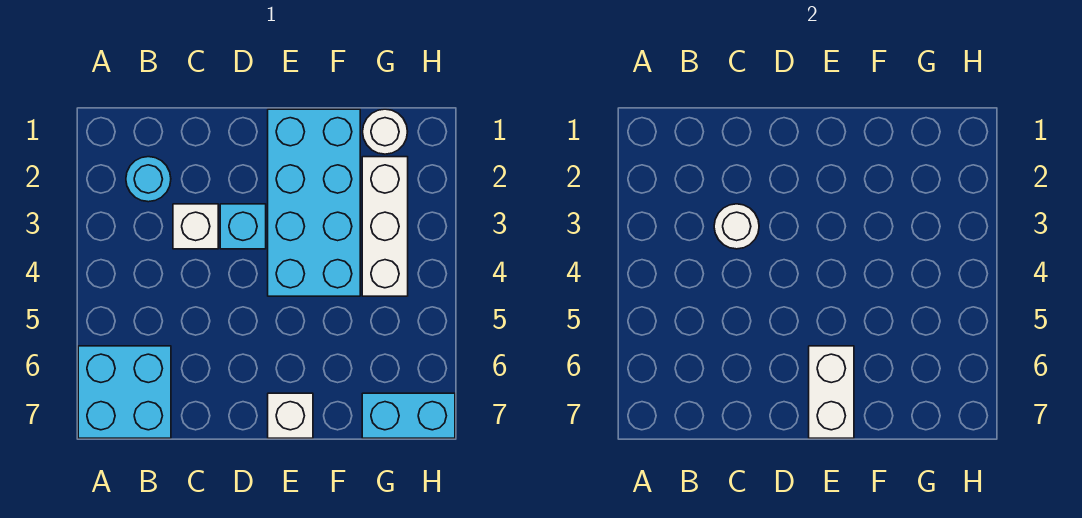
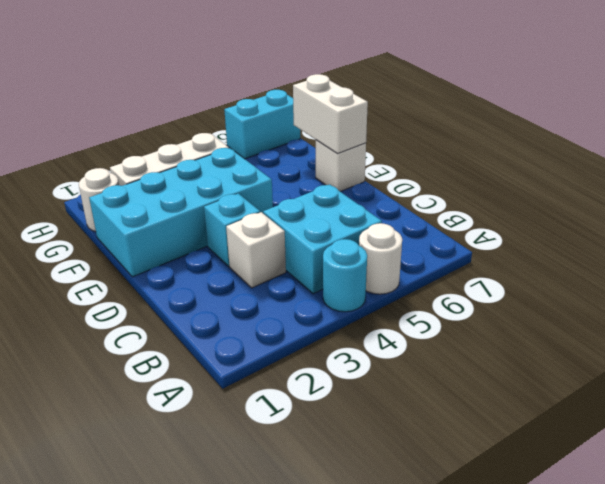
cyan 2x2 brick [78,346,171,438] -> cyan 2x2 brick moved to [263,185,382,294]
cyan 1x1 round brick [126,157,171,202] -> cyan 1x1 round brick moved to [323,239,367,312]
white 1x1 round brick [714,204,759,249] -> white 1x1 round brick moved to [359,223,402,294]
white 1x2 brick [809,346,854,438] -> white 1x2 brick turned to [293,74,368,153]
cyan 1x2 brick [362,393,455,438] -> cyan 1x2 brick turned to [224,90,300,159]

